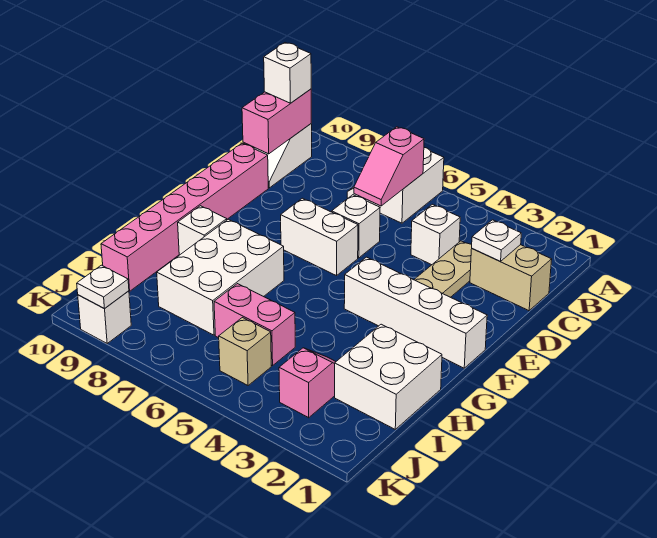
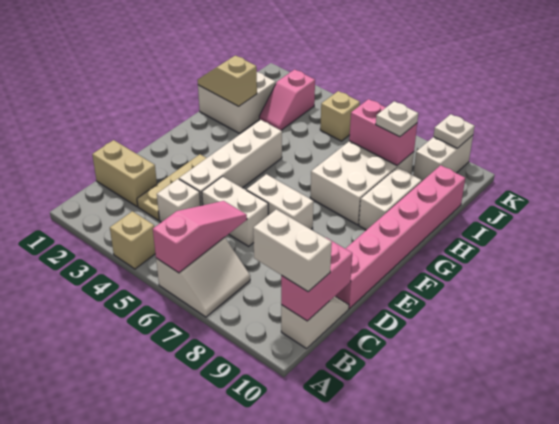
none -> tan 1x1 brick [110,211,155,269]
pink 1x2 slope [354,127,424,206] -> pink 1x3 slope [153,201,247,273]
white 1x1 brick [264,43,311,103] -> white 1x2 brick [253,209,332,292]
white 1x1 plate [472,220,521,261] -> white 1x1 plate moved to [376,101,418,137]
white 1x1 brick [332,195,380,258] -> white 1x2 brick [202,176,268,246]
white 1x4 brick [344,257,487,368] -> white 1x4 brick turned to [179,120,282,206]
white 1x1 brick [178,206,227,255] -> white 1x2 brick [359,168,422,230]
none -> tan 1x2 slope [198,55,257,106]
pink 1x2 brick [214,284,295,366] -> pink 1x2 brick moved to [349,99,417,165]
white 1x1 brick [78,291,131,343] -> white 1x2 brick [413,135,473,182]

